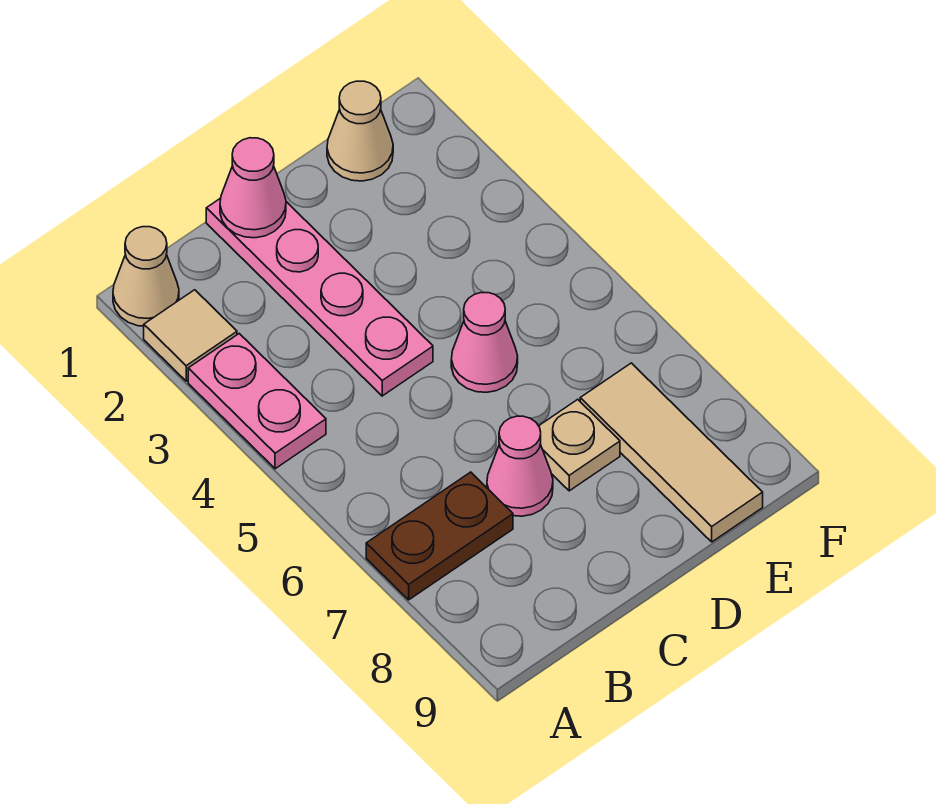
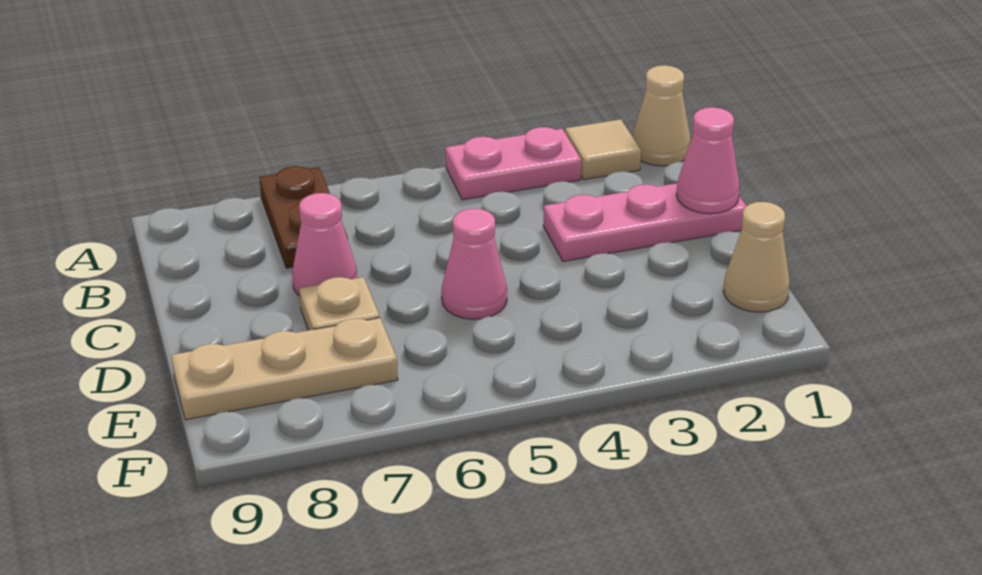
pink 1x4 plate [206,198,433,396] -> pink 1x3 plate [543,183,746,261]
tan 1x3 tile [580,363,763,542] -> tan 1x3 plate [171,318,398,420]

